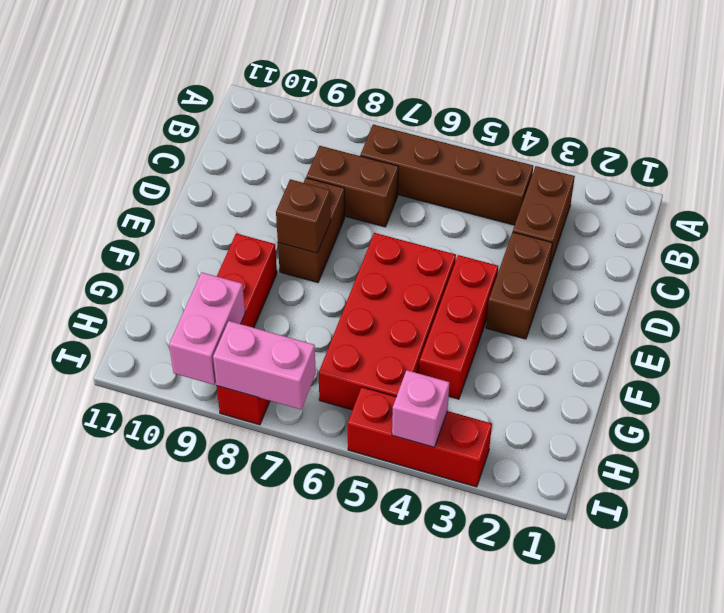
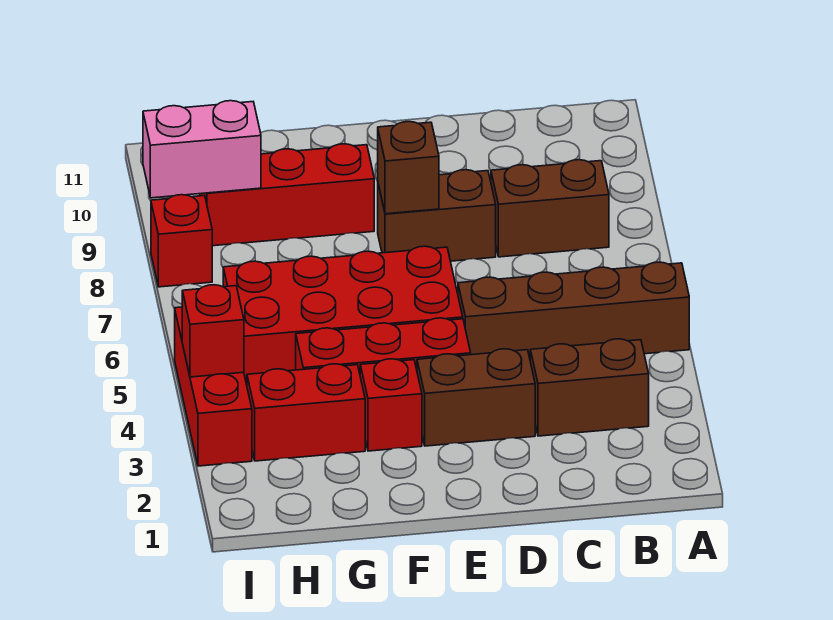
brown 1x4 brick [360,124,533,225] -> brown 1x4 brick turned to [458,262,689,358]
brown 1x2 brick [306,146,398,227] -> brown 1x2 brick turned to [491,160,609,257]
none -> red 1x1 brick [360,359,422,451]
none -> red 1x2 brick [247,364,365,461]
pink 1x1 brick [392,370,449,447] -> red 1x1 brick [182,285,244,377]
pink 1x2 brick [213,321,316,409] -> none

